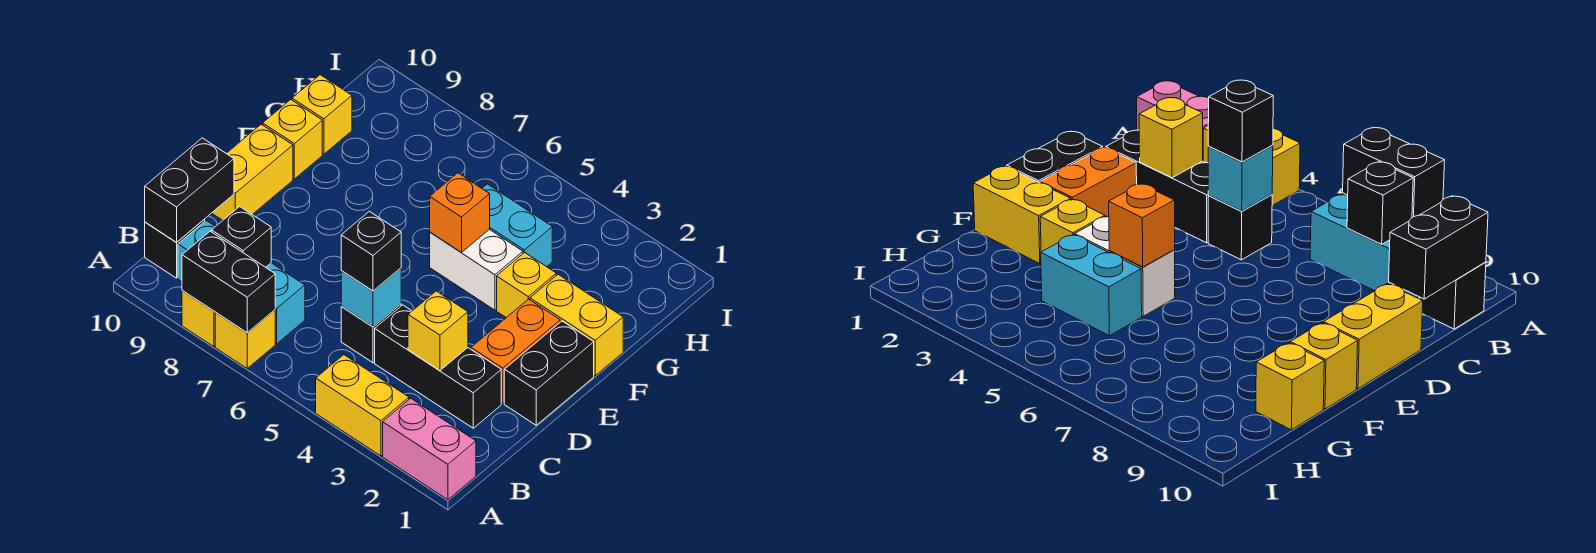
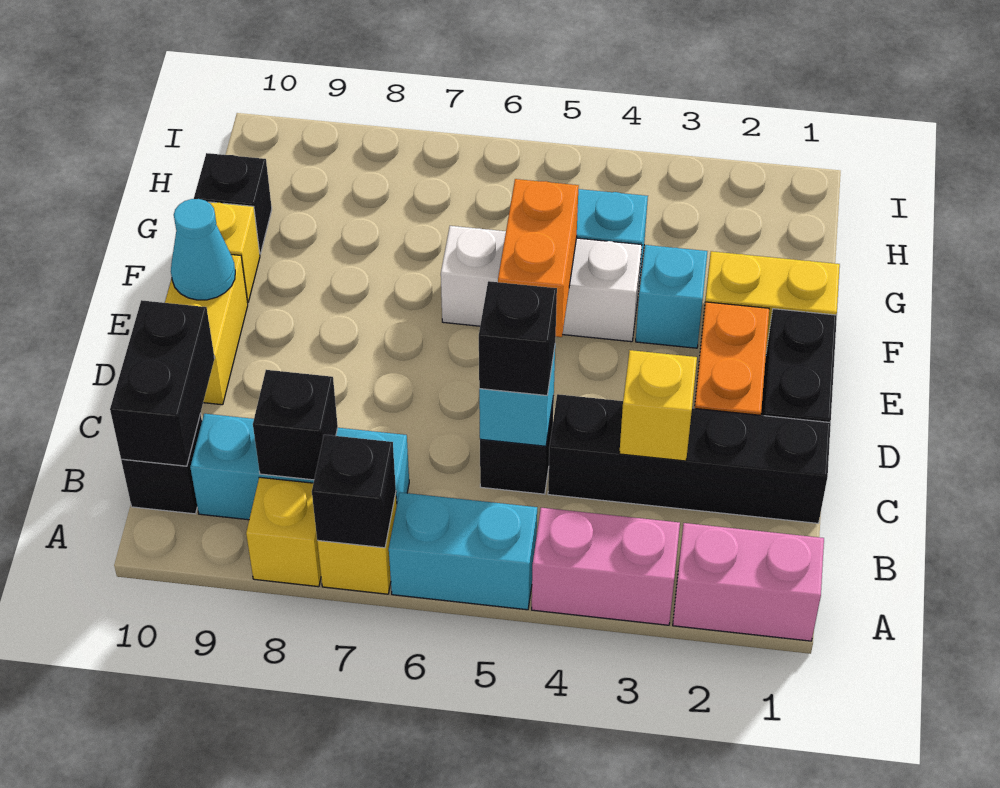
yellow 1x2 brick [316,355,409,456] -> pink 1x2 brick [532,508,680,625]
none -> cyan 1x2 brick [389,492,537,610]
black 1x2 brick [182,231,275,332] -> black 1x1 brick [312,435,396,548]
black 1x3 brick [375,305,501,428] -> black 1x4 brick [548,394,831,523]
none -> cyan 1x1 cone [171,199,235,300]
yellow 1x1 brick [497,252,556,318] -> cyan 1x1 brick [636,245,707,348]
white 1x2 brick [430,229,523,310] -> white 1x3 brick [441,226,642,342]
orange 1x1 brick [430,173,490,252] -> orange 1x2 brick [498,179,579,337]
yellow 1x1 brick [292,75,352,154] -> black 1x1 brick [194,153,272,254]

